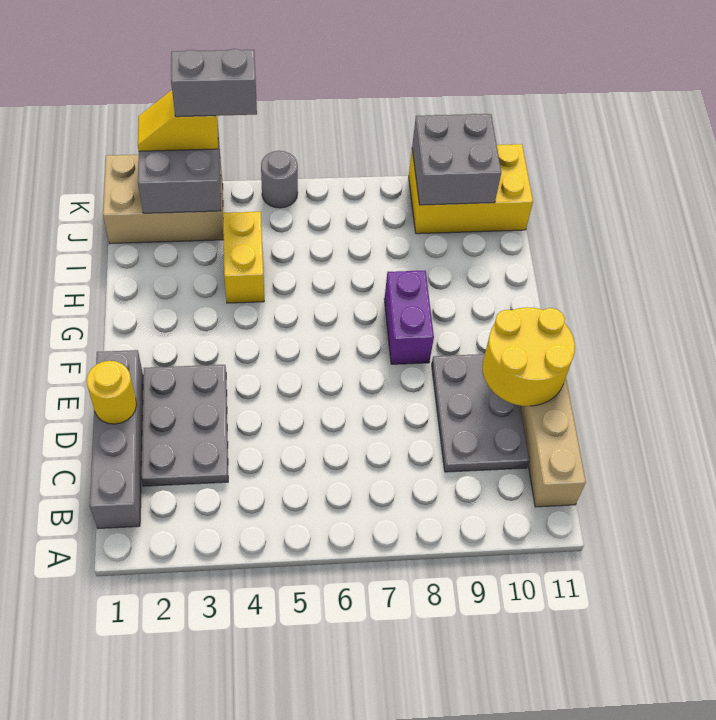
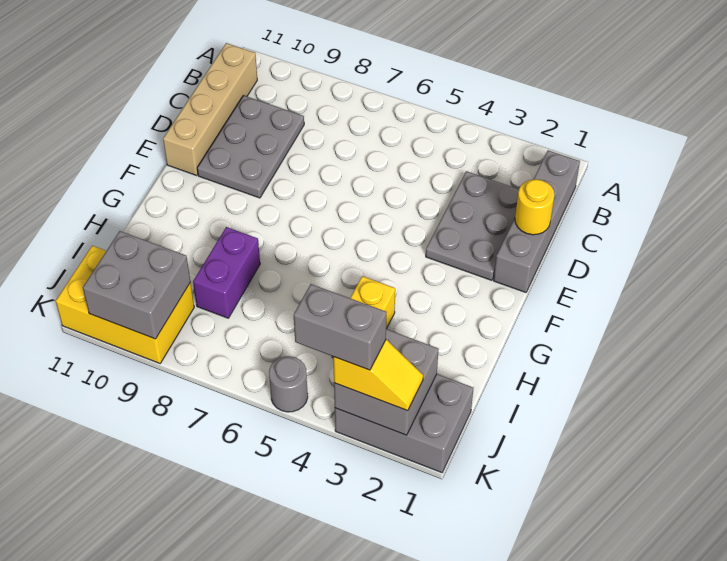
yellow 2x2 round brick [483,307,575,406] -> none
purple 1x2 brick [384,271,434,364] -> purple 1x2 brick moved to [193,227,260,318]
tan 2x3 brick [103,155,224,244] -> grey 2x3 brick [335,374,473,473]

